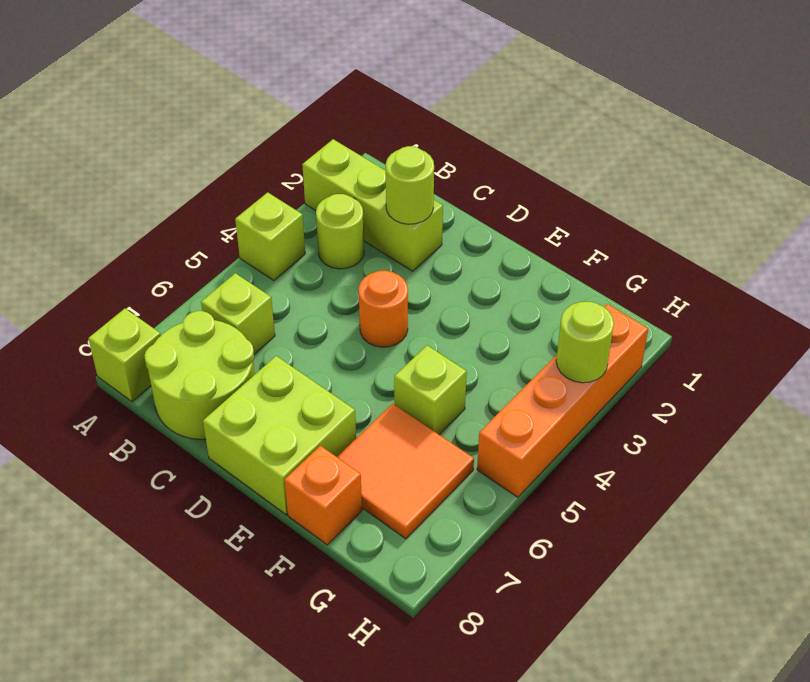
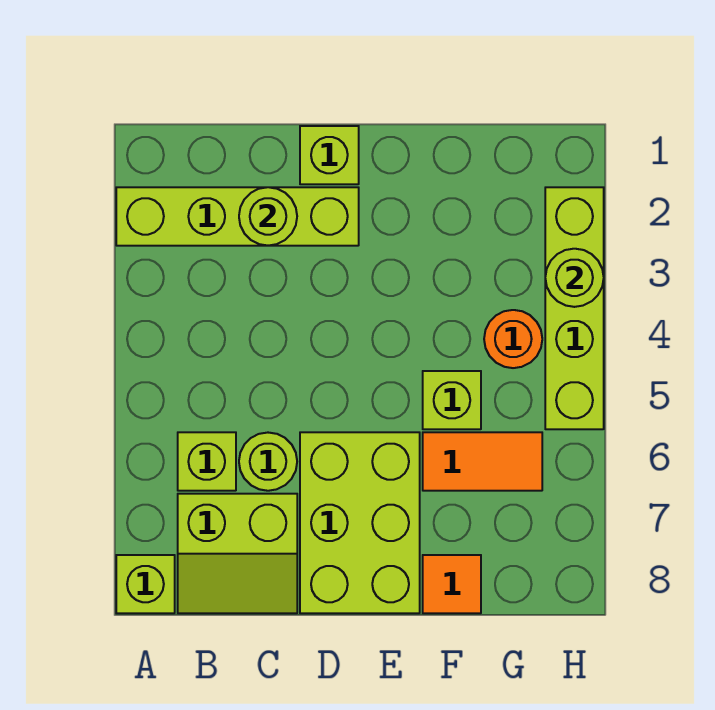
lime 1x3 brick [302,139,443,271] -> lime 1x4 brick [116,187,359,246]
lime 1x1 brick [235,192,305,281] -> lime 1x1 brick moved to [300,126,359,184]
lime 1x1 round brick [316,194,364,269] -> lime 1x1 round brick moved to [239,433,297,491]
lime 2x2 round brick [144,311,255,439] -> lime 2x2 slope [178,494,297,613]
orange 1x1 round brick [359,271,408,347] -> orange 1x1 round brick moved to [484,310,542,368]
lime 2x2 brick [203,356,356,515] -> lime 2x3 brick [300,432,420,613]
orange 2x2 tile [337,404,474,539] -> orange 1x2 tile [423,432,542,491]
orange 1x1 brick [285,446,362,545] -> orange 1x1 tile [423,555,481,613]
orange 1x4 brick [477,304,648,497] -> lime 1x4 brick [545,187,604,429]

